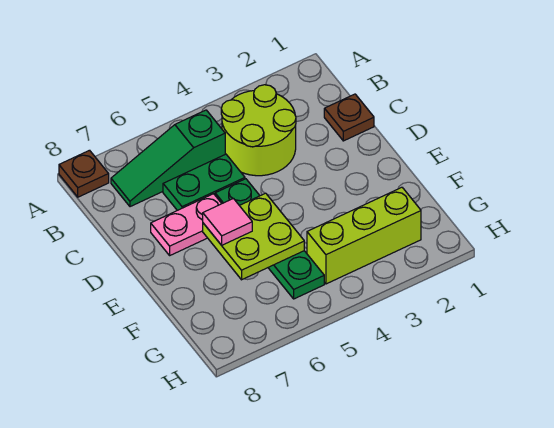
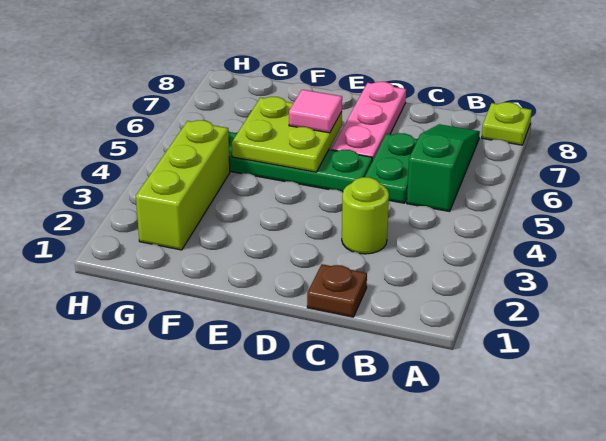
brown 1x1 plate [59,150,109,197] -> lime 1x1 plate [482,102,532,145]
lime 2x2 round brick [221,85,296,176] -> lime 1x1 round brick [342,177,389,254]
pink 1x2 plate [151,194,222,255] -> pink 1x3 plate [332,82,406,161]

